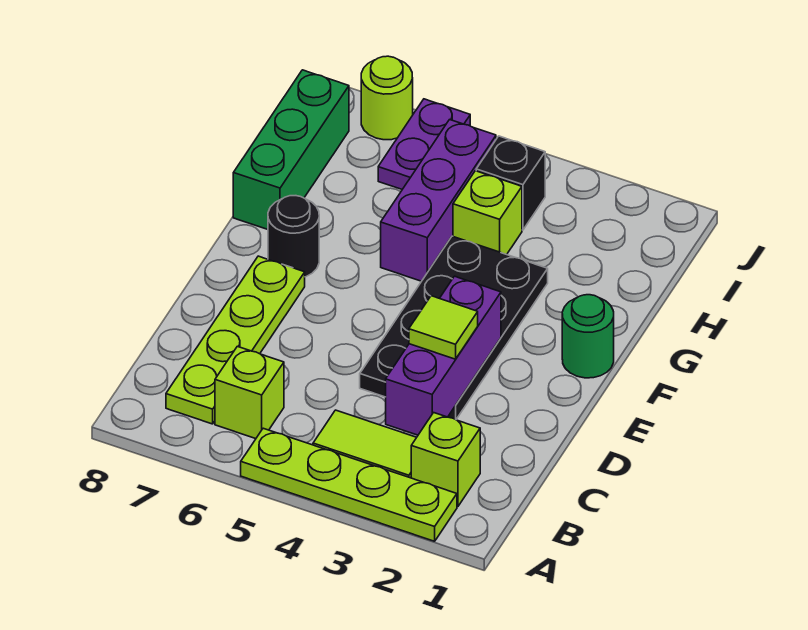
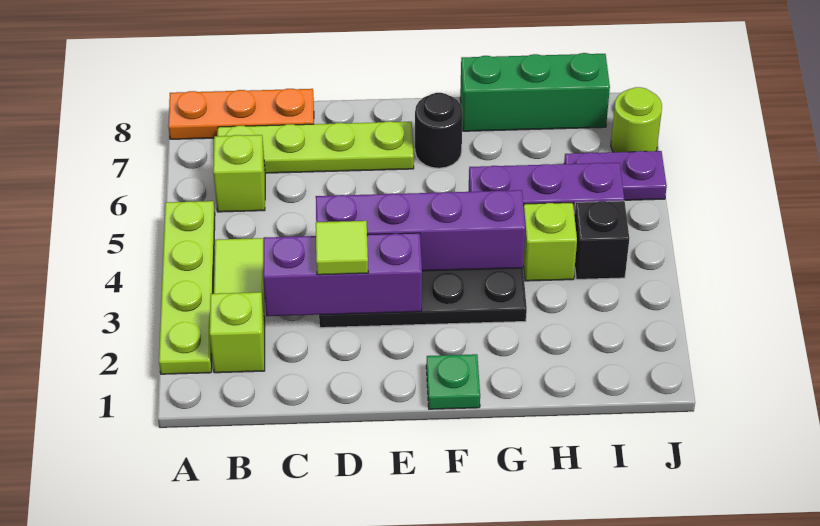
none -> orange 1x3 plate [168,89,314,139]
none -> purple 1x4 brick [316,190,526,271]
green 1x1 round brick [562,295,614,378] -> green 1x1 plate [426,354,480,409]

